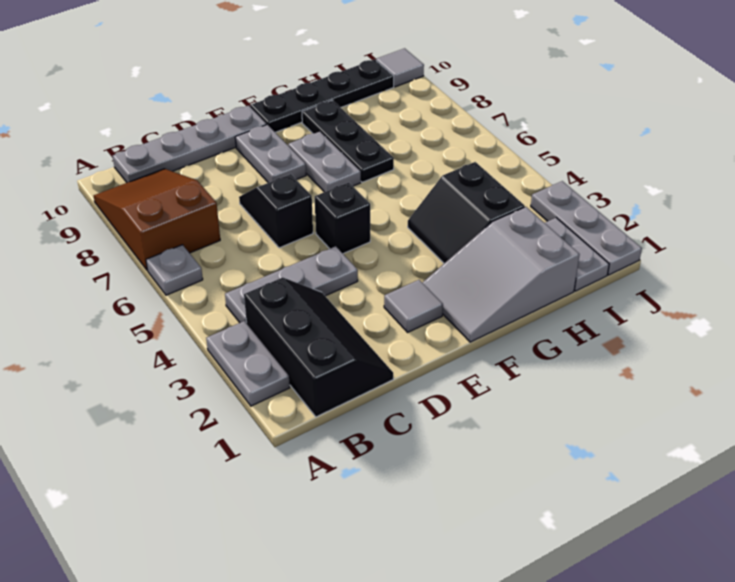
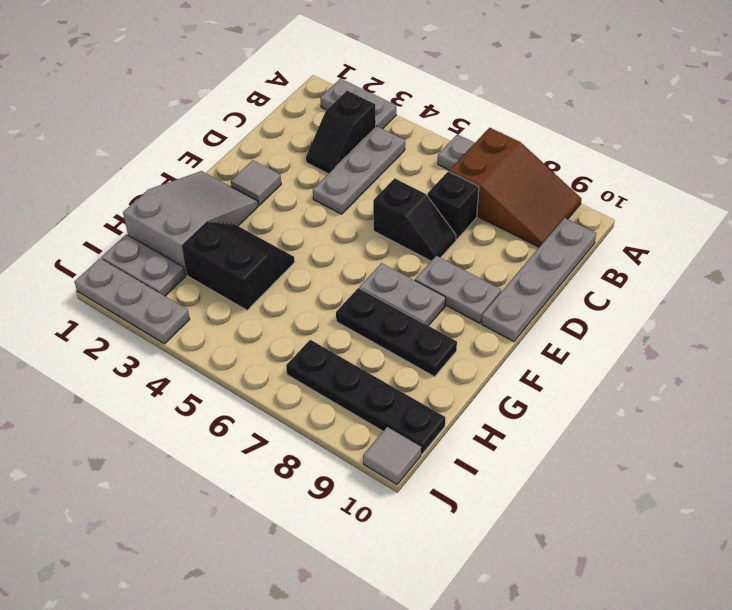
black 2x3 slope [244,277,393,417] -> black 1x2 slope [306,91,376,174]
black 1x1 brick [315,182,370,254] -> black 1x1 brick moved to [427,172,479,240]
black 1x4 plate [250,59,394,132] -> black 1x4 plate turned to [286,340,446,454]

